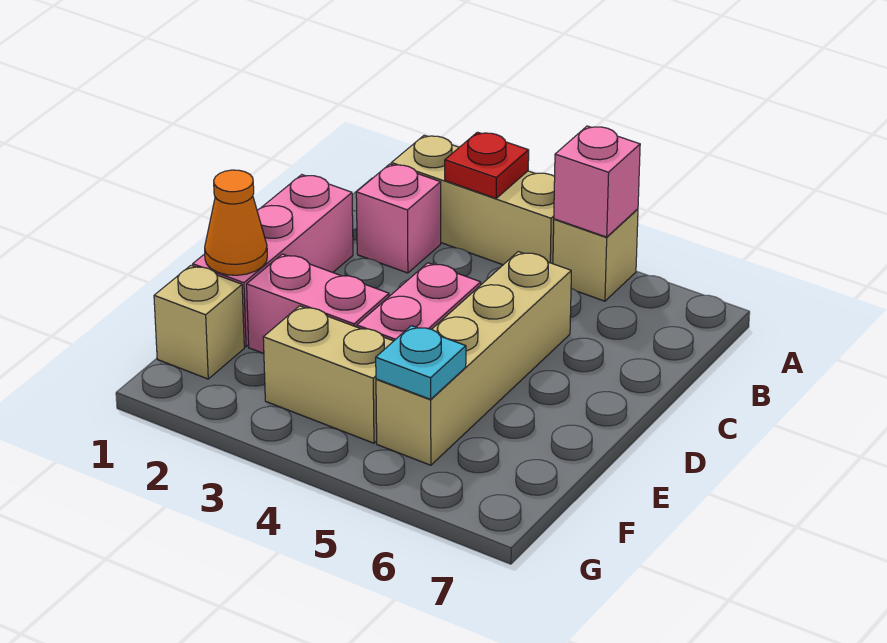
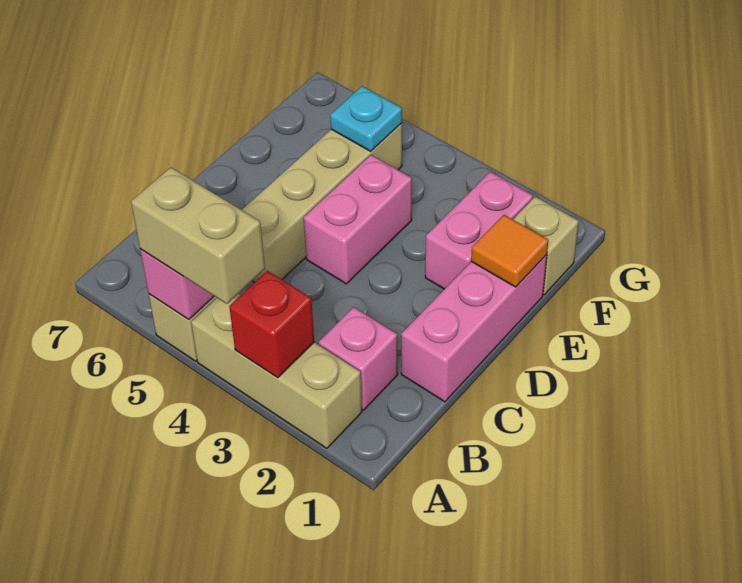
red 1x1 plate [445,132,529,198] -> red 1x1 brick [229,271,314,378]
orange 1x1 cone [205,170,267,275] -> orange 1x1 tile [471,215,548,287]
pink 1x2 brick [247,254,389,354] -> pink 1x2 brick turned to [425,172,533,289]
tan 1x2 brick [263,306,393,443] -> tan 1x2 brick moved to [131,167,265,304]

